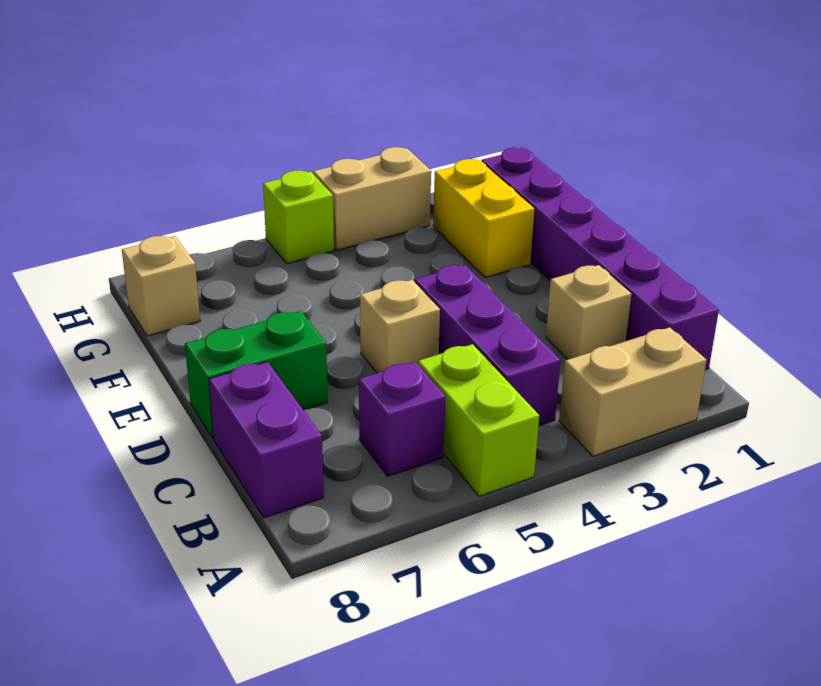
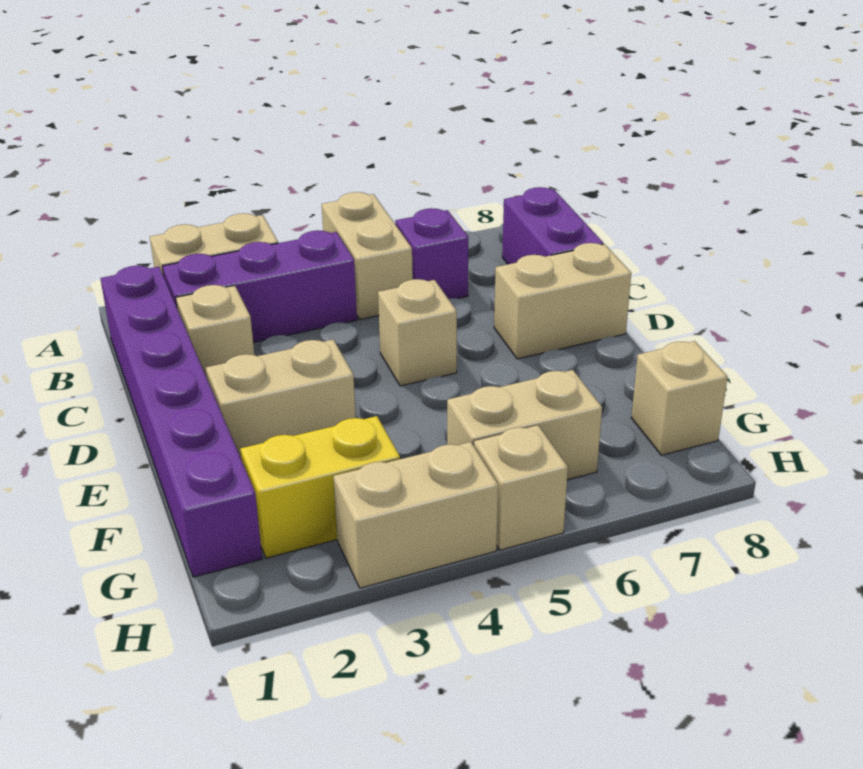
lime 1x2 brick [418,344,539,496] -> tan 1x2 brick [322,192,413,320]
purple 1x3 brick [415,265,561,425] -> purple 1x3 brick turned to [162,230,357,343]
green 1x2 brick [185,311,328,438] -> tan 1x2 brick [494,243,631,359]
none -> tan 1x2 brick [206,340,356,460]
yellow 1x2 brick [433,159,534,277] -> yellow 1x2 brick turned to [240,416,400,558]
none -> tan 1x2 brick [447,370,602,480]
lime 1x1 brick [263,171,334,264] -> tan 1x1 brick [474,425,568,550]

